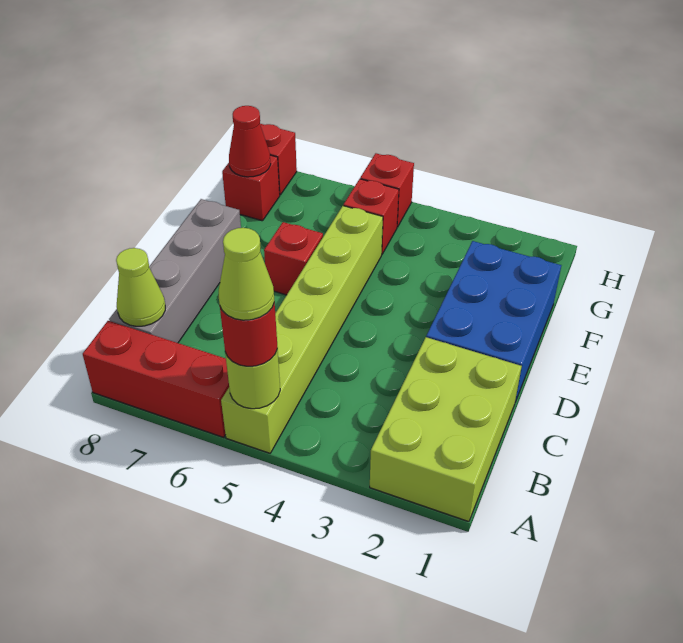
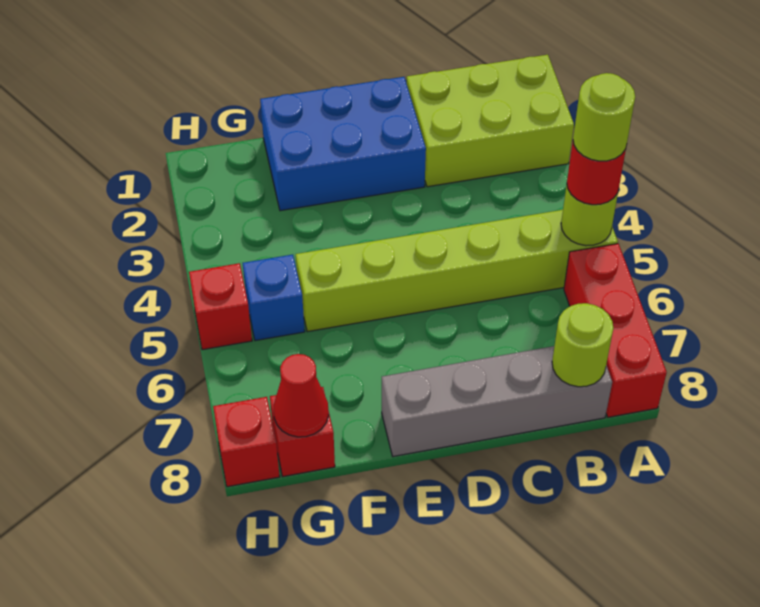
lime 1x1 cone [219,228,274,320] -> lime 1x1 round brick [573,73,635,161]
lime 1x1 cone [116,248,165,326] -> lime 1x1 round brick [552,303,613,387]
red 1x1 brick [264,222,323,295] -> none
red 1x1 brick [344,179,399,254] -> blue 1x1 brick [243,255,305,341]

